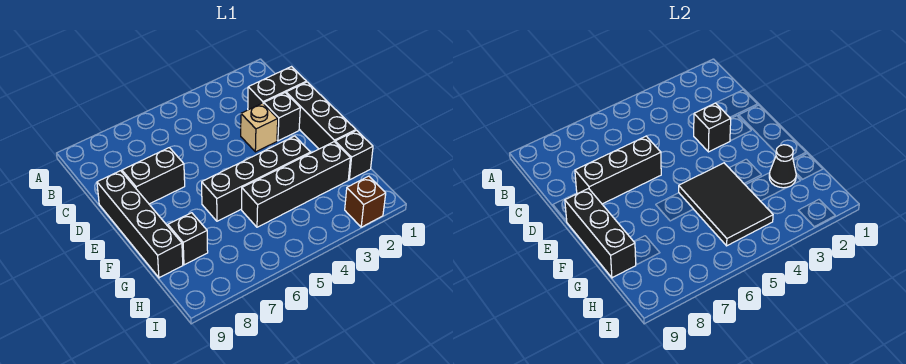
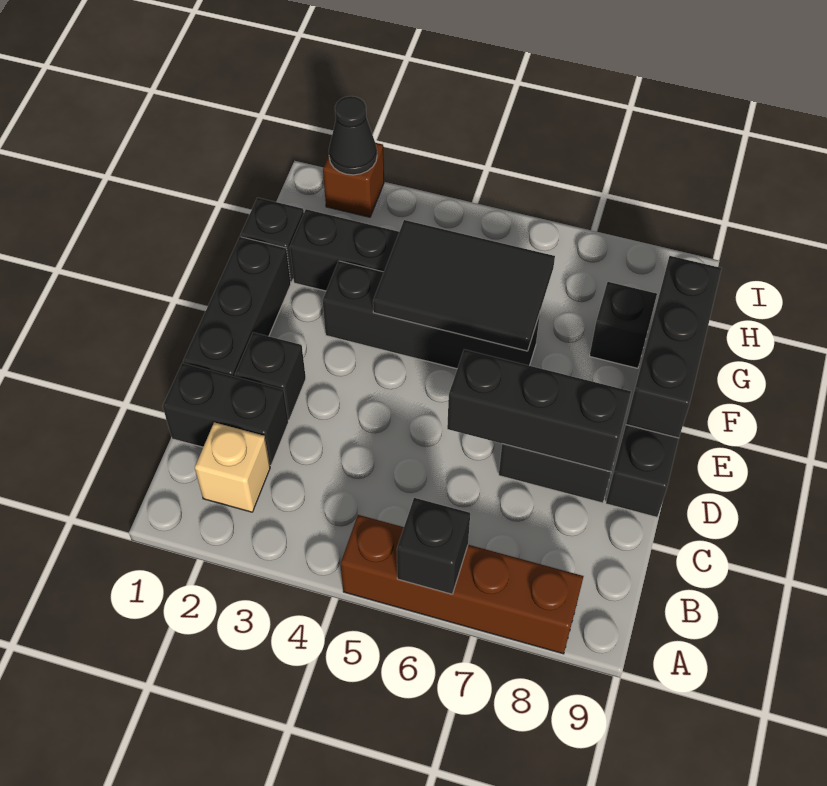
none -> brown 1x4 brick [340,515,584,654]
tan 1x1 brick [241,103,278,152] -> tan 1x1 brick moved to [195,422,270,512]
black 1x1 brick [694,103,731,152] -> black 1x1 brick moved to [397,498,470,594]
black 2x3 tile [679,163,773,246] -> black 2x3 tile turned to [373,220,555,351]
black 1x1 cone [769,145,796,188] -> black 1x1 cone moved to [329,96,377,175]

